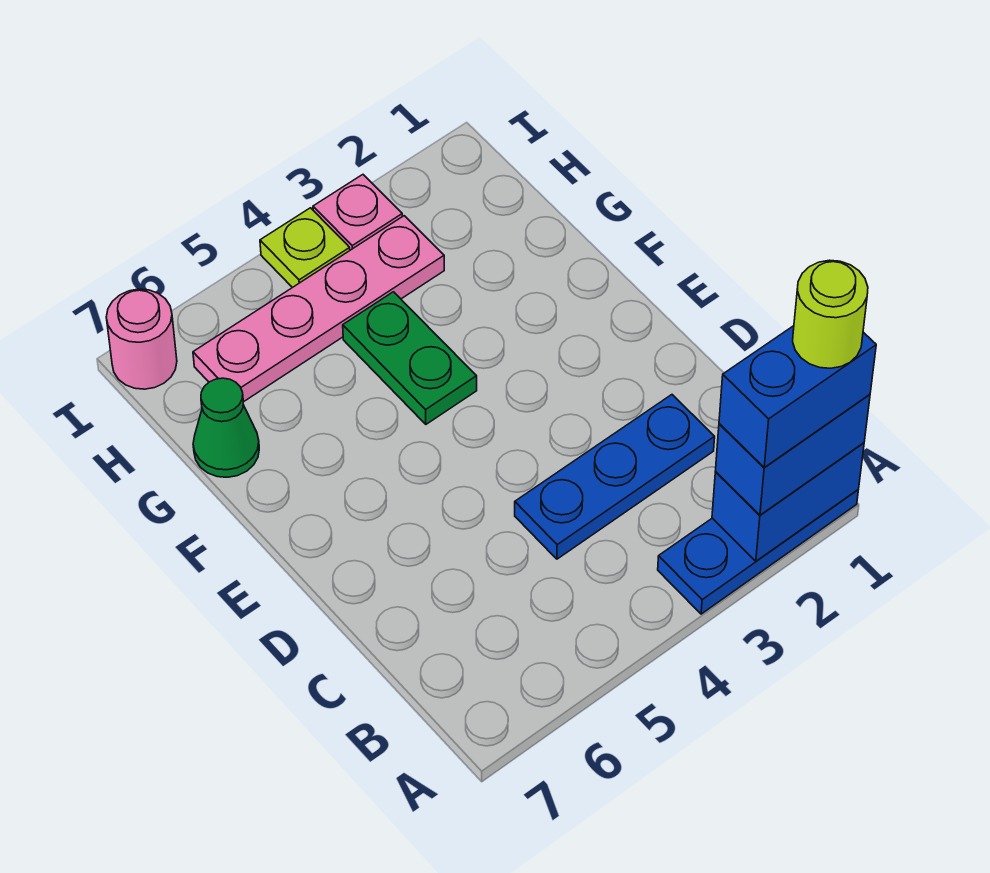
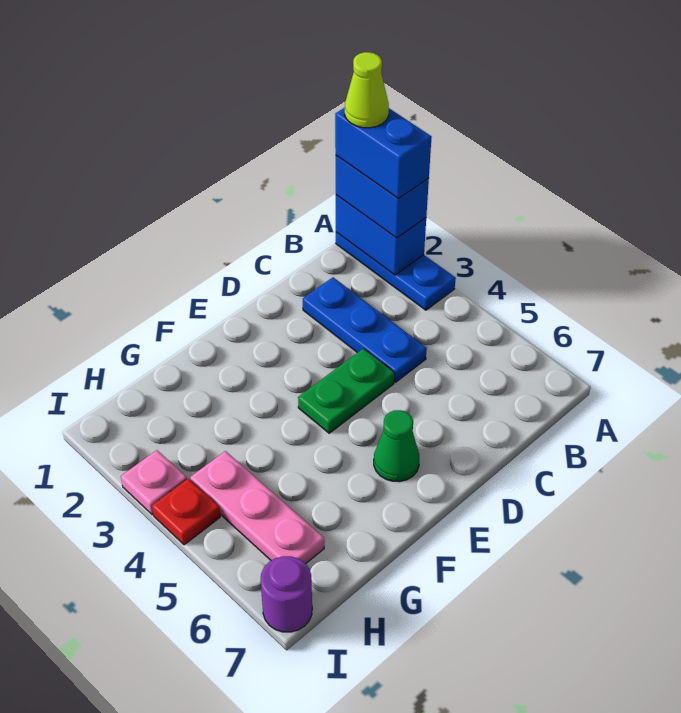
lime 1x1 round brick [793,260,868,368] -> lime 1x1 cone [345,52,389,128]
green 1x2 plate [343,292,477,424] -> green 1x2 plate moved to [298,349,394,433]
green 1x1 cone [193,378,259,477] -> green 1x1 cone moved to [374,410,419,482]
pink 1x4 plate [193,216,444,402] -> pink 1x3 plate [190,451,324,564]
lime 1x1 plate [260,208,350,288] -> red 1x1 plate [152,479,220,545]
pink 1x1 round brick [106,289,177,389] -> purple 1x1 round brick [261,556,312,632]

